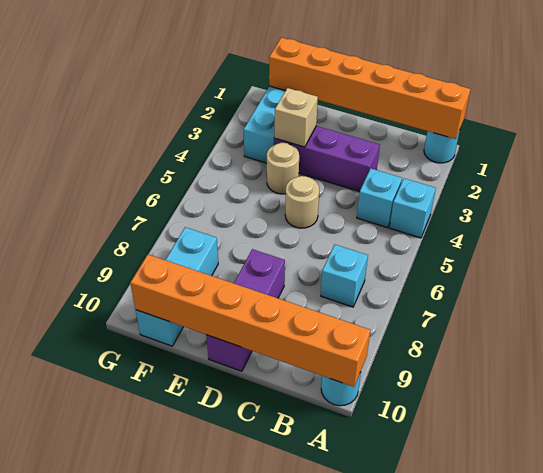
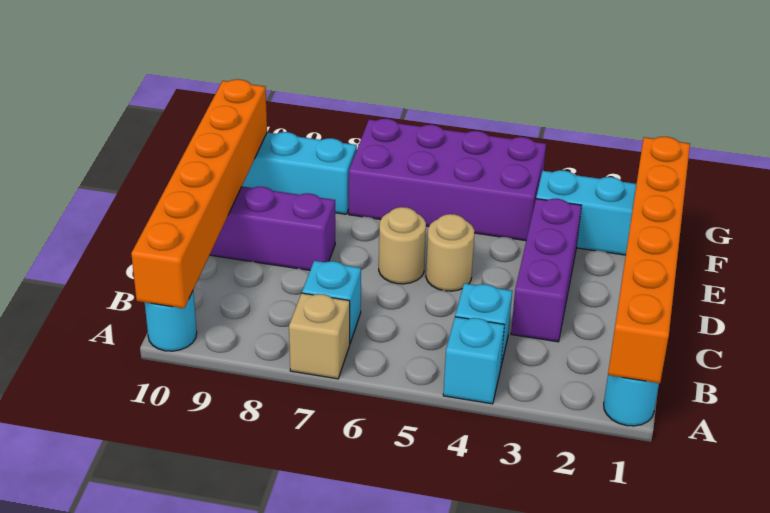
tan 1x1 brick [274,88,318,147] -> tan 1x1 brick moved to [289,293,350,379]
tan 1x1 round brick [267,143,299,194] -> tan 1x1 round brick moved to [379,207,426,284]
none -> purple 2x4 brick [349,119,546,241]

